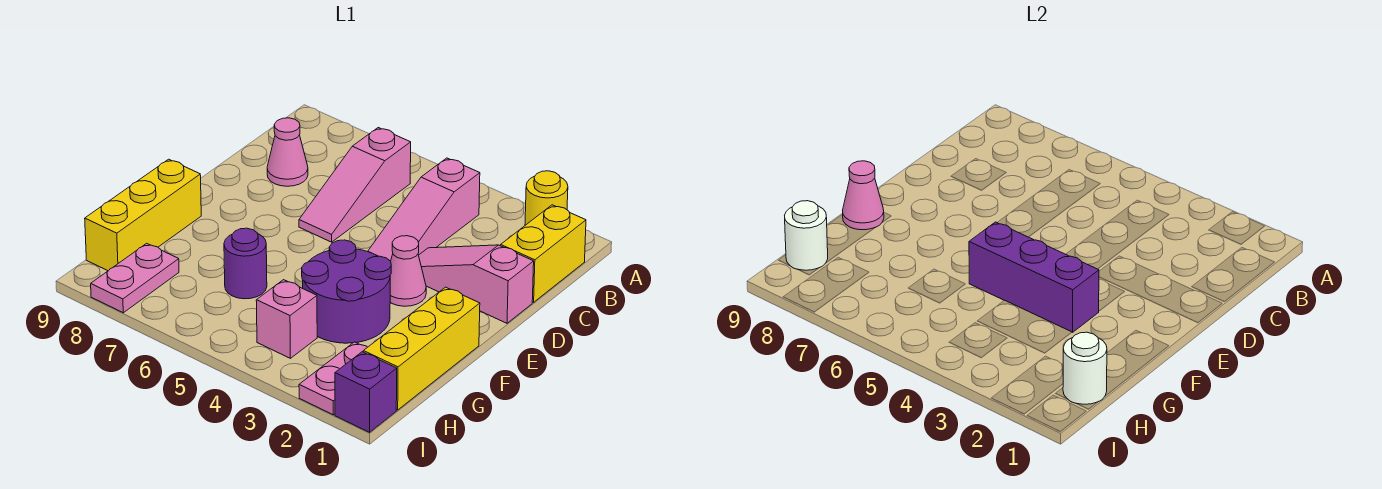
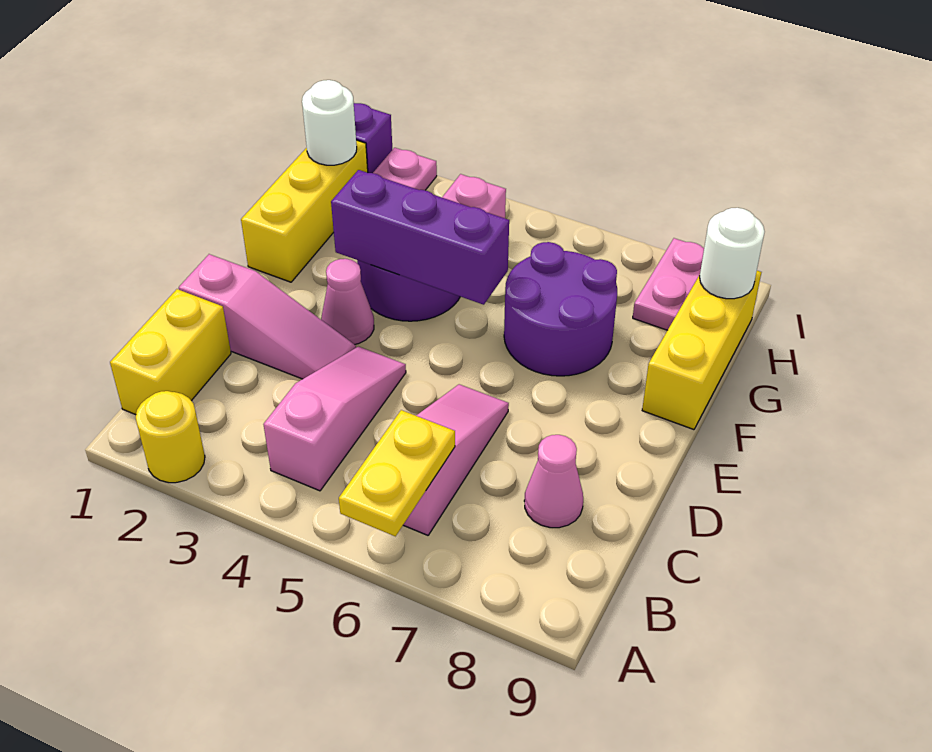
none -> yellow 1x2 plate [339,410,455,536]
pink 1x1 cone [843,161,884,230] -> none
purple 1x1 round brick [224,228,267,299] -> purple 2x2 round brick [504,242,617,376]

